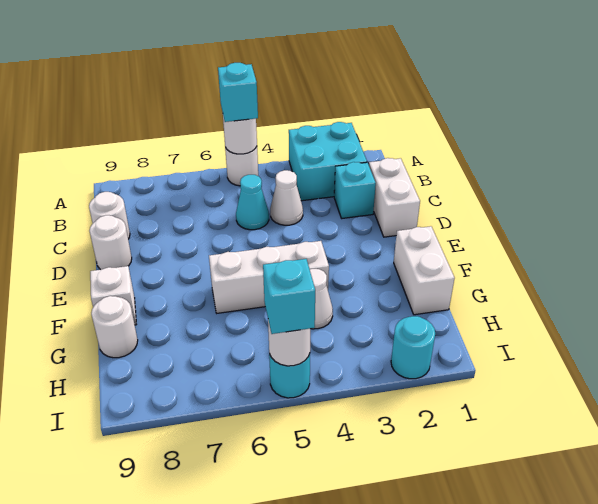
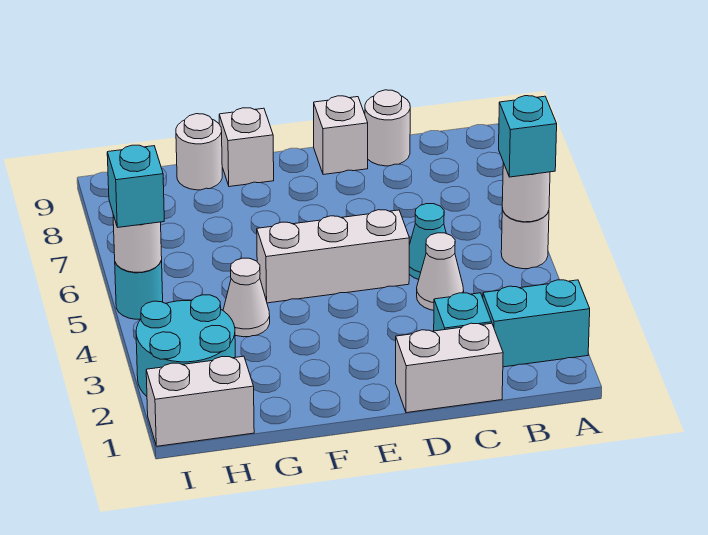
cyan 2x2 brick [289,122,367,201] -> cyan 1x2 brick [483,280,590,367]
white 1x1 round brick [89,215,132,270] -> white 1x1 brick [314,96,368,175]
white 1x2 brick [394,226,455,315] -> white 1x2 brick moved to [146,356,254,446]
white 1x3 brick [209,241,329,313] -> white 1x3 brick turned to [257,210,409,303]
cyan 1x1 round brick [391,316,435,379] -> cyan 2x2 round brick [136,295,235,396]

